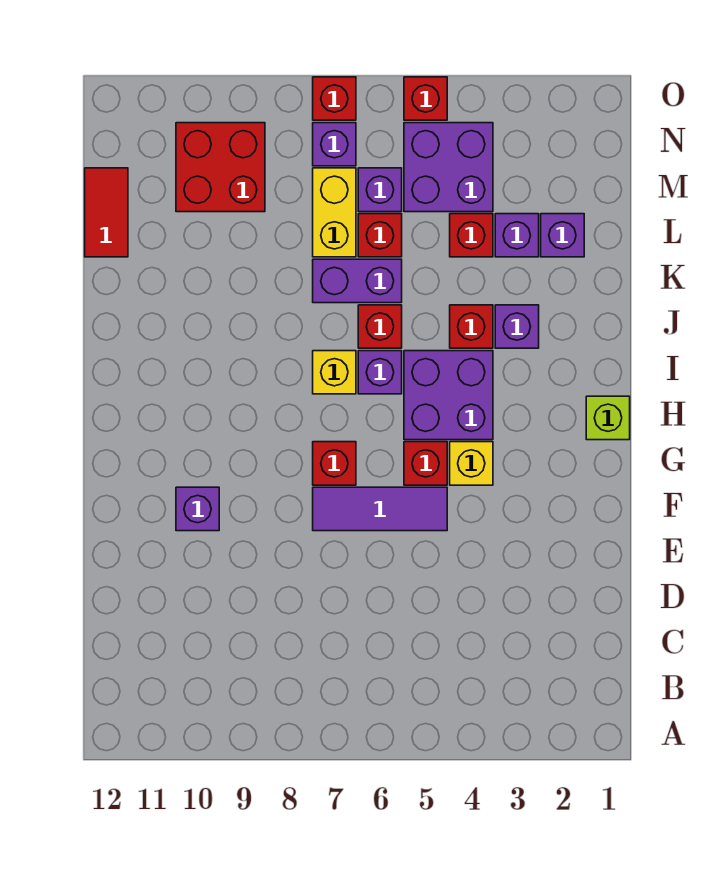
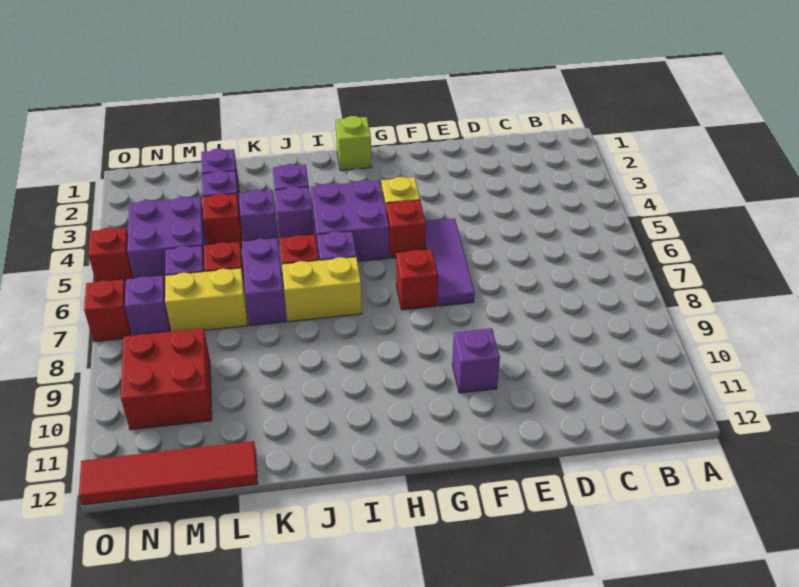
yellow 1x1 brick [313,351,356,394] -> yellow 1x2 brick [282,257,362,322]
red 1x1 brick [450,305,493,348] -> purple 1x1 brick [275,187,314,238]
none -> purple 1x1 brick [239,190,278,242]
red 1x2 tile [85,168,128,257] -> red 1x4 tile [79,441,258,505]

